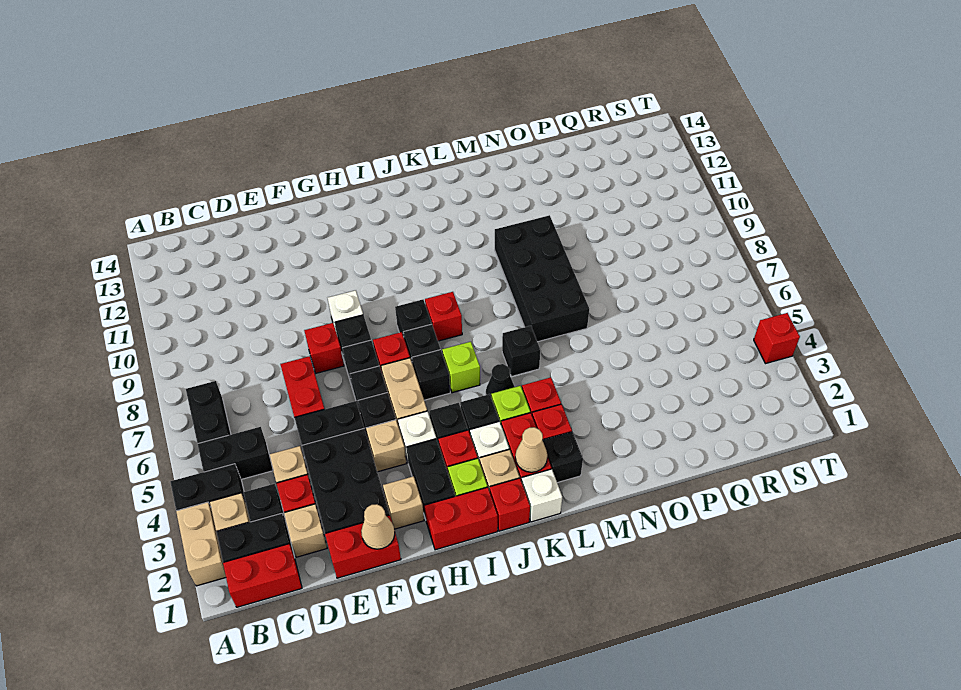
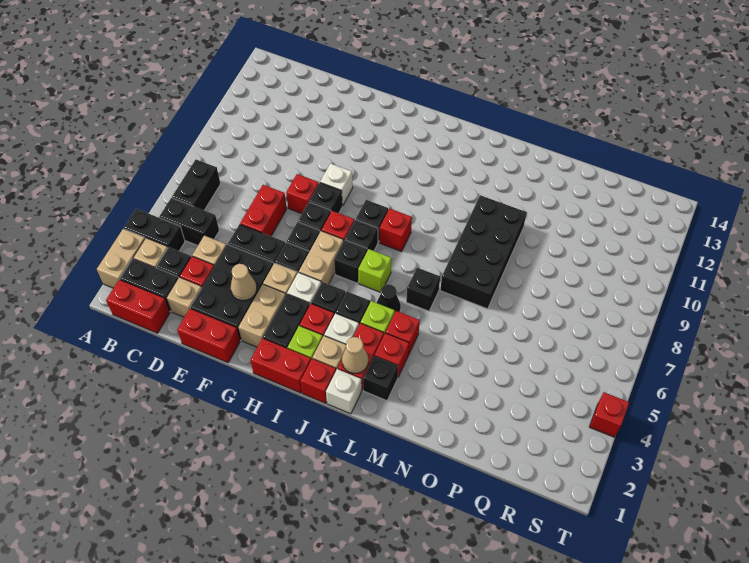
tan 1x1 cone [361,504,395,549] -> tan 1x1 cone moved to [231,264,257,301]
tan 1x1 brick [383,476,424,529] -> tan 1x2 brick [238,284,286,347]

